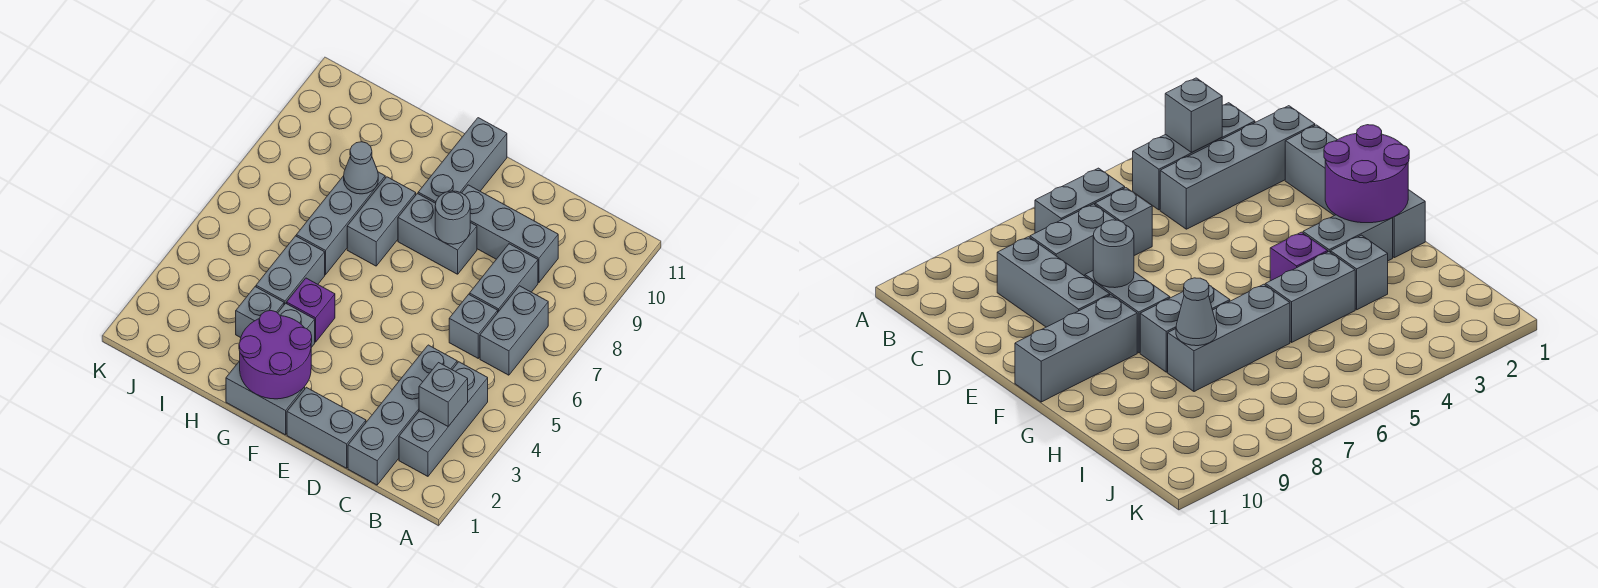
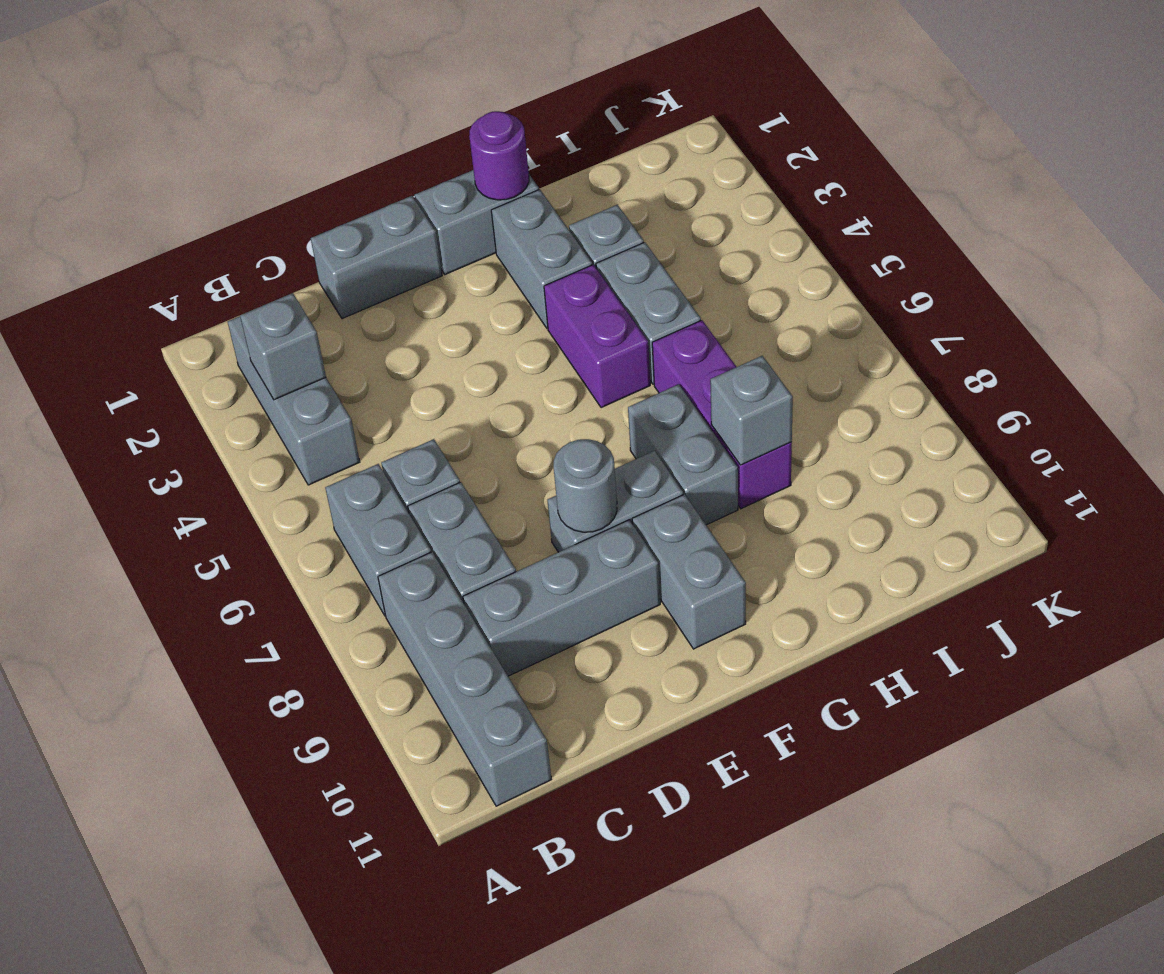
grey 1x4 brick [348,345,457,485] -> grey 1x4 brick moved to [378,552,552,806]
purple 2x2 round brick [239,311,312,399] -> purple 1x1 round brick [469,111,529,200]
grey 1x3 brick [418,118,507,203] -> grey 1x2 brick [632,494,746,649]
purple 1x1 brick [287,278,335,342] -> purple 1x2 brick [544,265,650,408]
grey 1x3 brick [296,172,385,275] -> purple 1x3 brick [652,320,792,509]
grey 1x1 cone [344,142,378,194] -> grey 1x1 brick [710,356,793,465]

